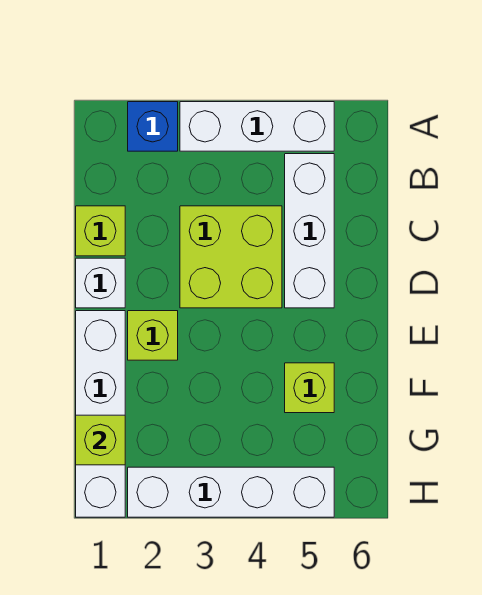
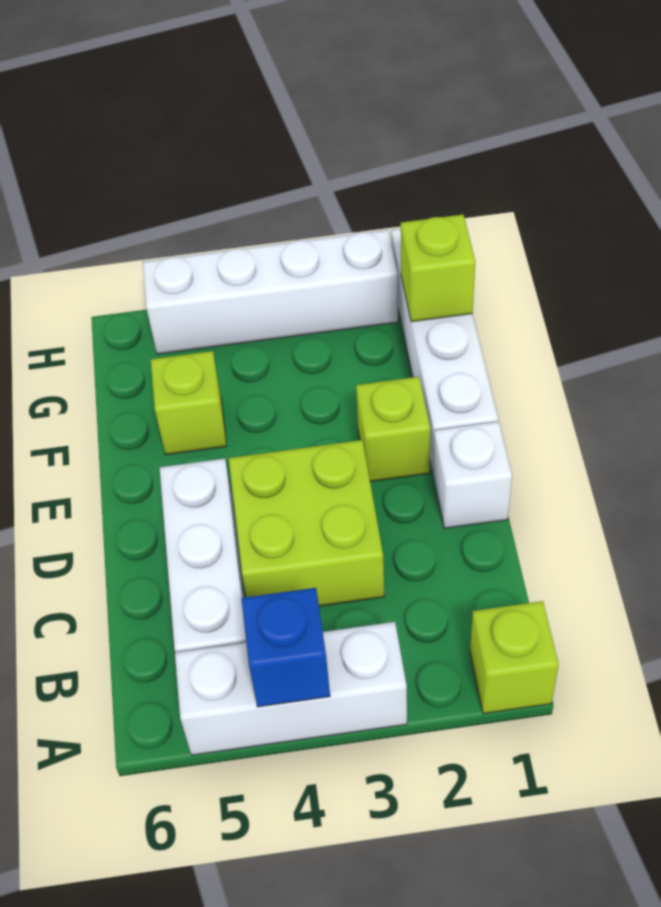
blue 1x1 brick [128,102,178,151] -> blue 1x1 brick moved to [241,588,330,707]
lime 1x1 brick [76,206,125,256] -> lime 1x1 brick moved to [470,601,559,714]

